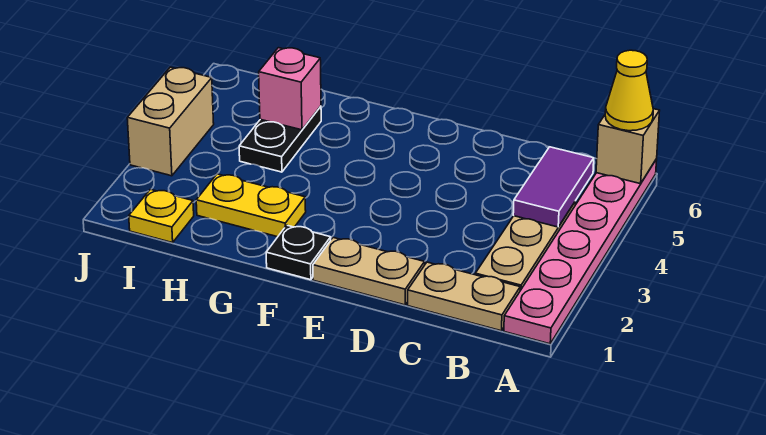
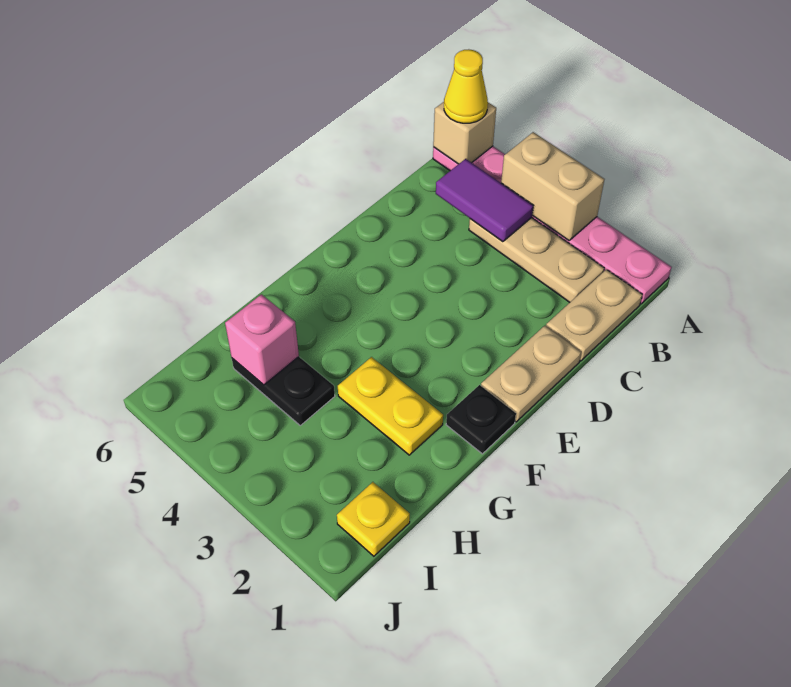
yellow 1x2 plate [196,174,306,237] -> yellow 1x2 plate turned to [338,357,443,455]
tan 1x2 brick [127,67,214,176] -> tan 1x2 brick moved to [501,132,604,240]

